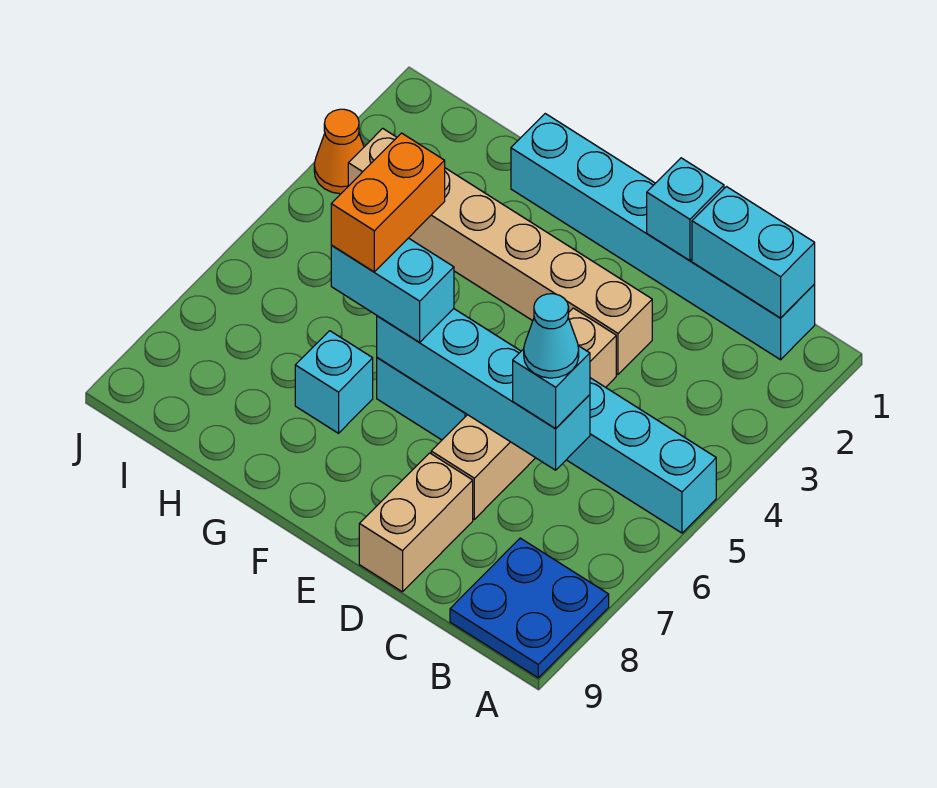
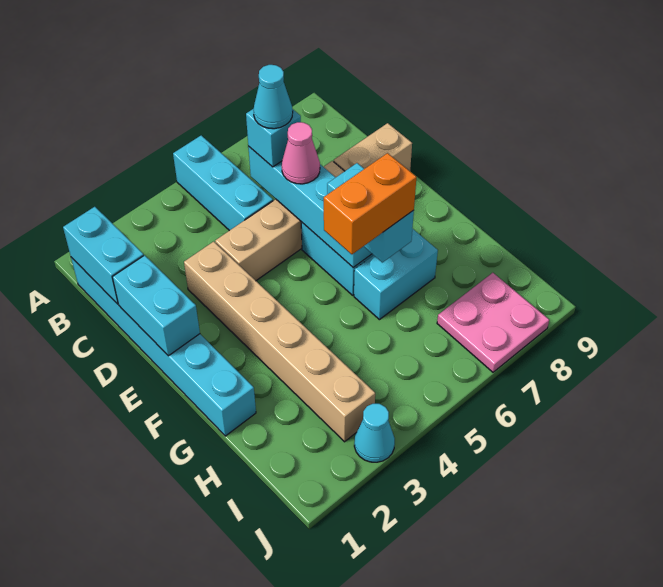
blue 2x2 plate [450,538,609,678] -> none
cyan 1x1 brick [647,158,724,260] -> cyan 1x2 brick [113,255,200,356]
none -> pink 1x1 cone [282,122,320,184]
cyan 1x1 brick [295,331,373,433] -> cyan 1x2 brick [354,228,438,320]
none -> pink 2x2 plate [437,273,549,372]
orange 1x1 cone [314,109,364,194] -> cyan 1x1 cone [354,404,395,462]

